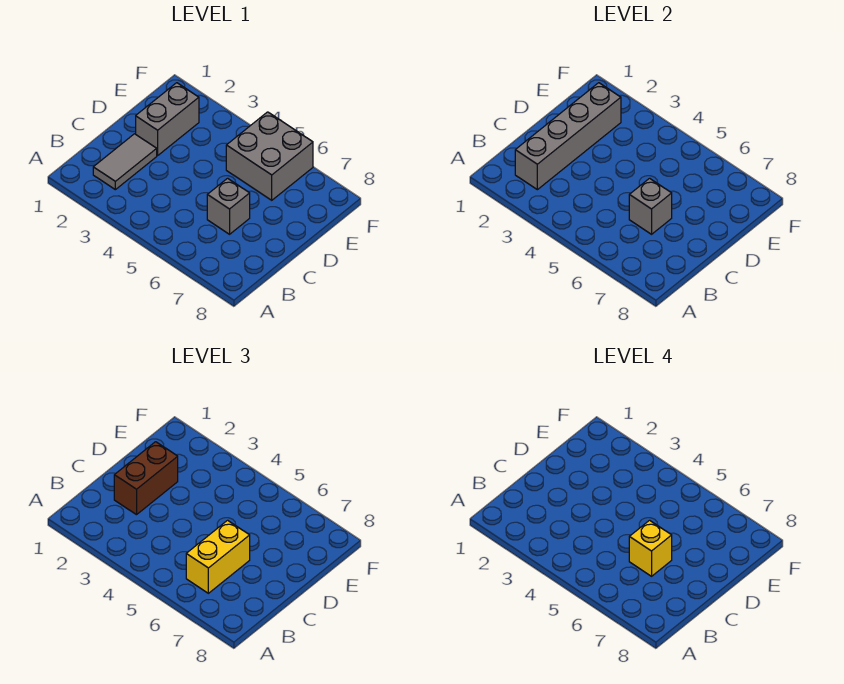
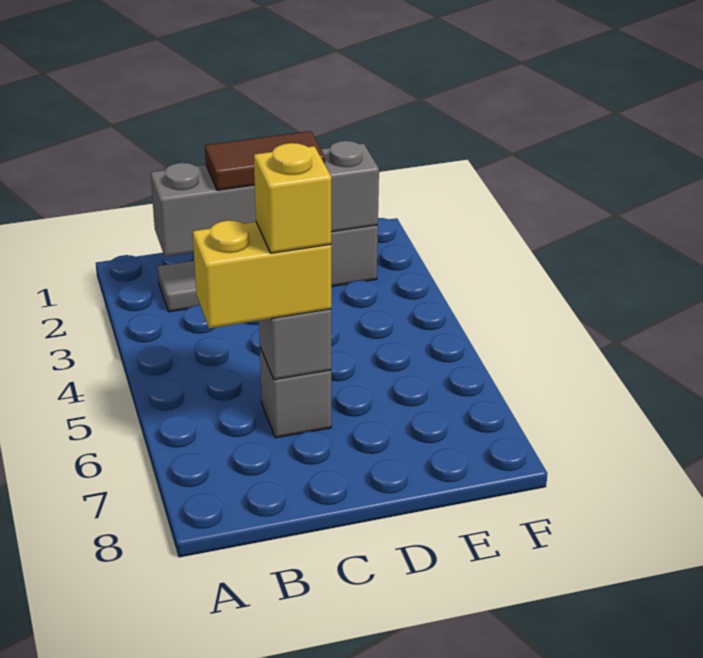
brown 1x2 brick [114,442,178,515] -> brown 1x2 tile [205,131,325,190]
grey 2x2 brick [226,112,313,200] -> none

